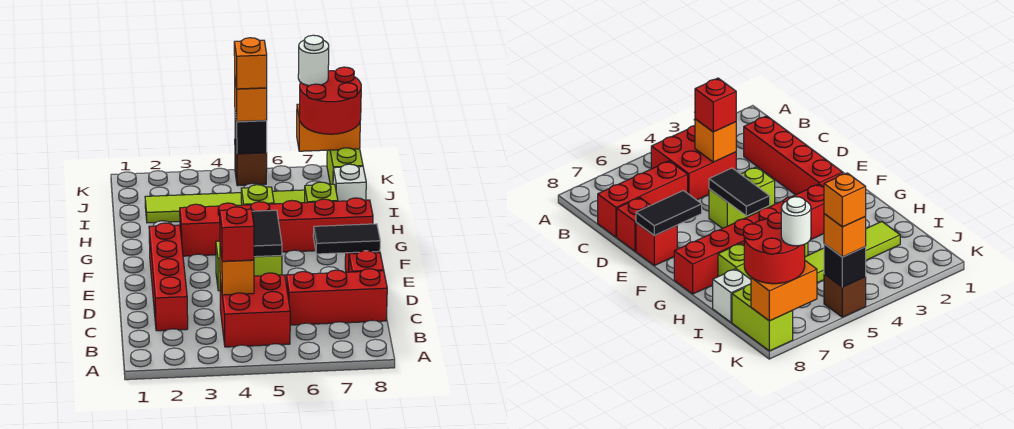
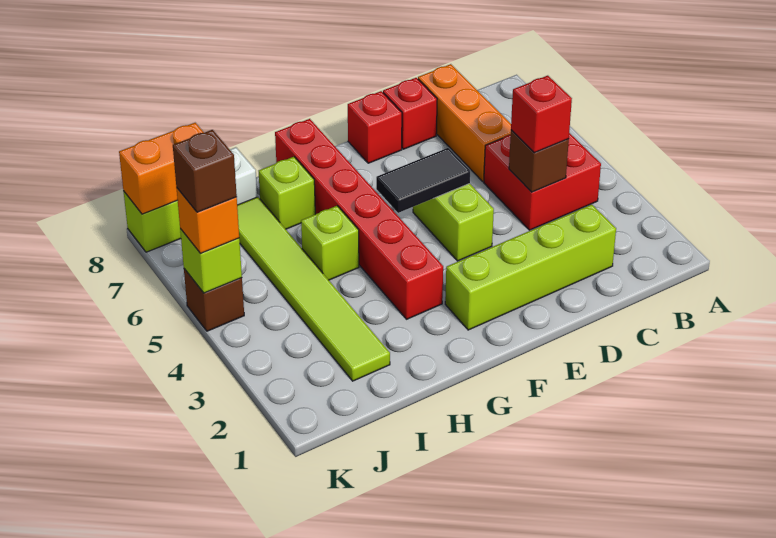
red 1x4 brick [149,223,188,331] -> lime 1x4 brick [445,205,616,330]
orange 1x1 brick [220,249,254,295] -> brown 1x1 brick [509,130,569,192]
red 1x3 brick [286,269,387,325] -> orange 1x3 brick [418,64,511,182]
black 1x2 tile [313,224,380,254] -> none
red 2x2 round brick [299,67,361,134] -> none
black 1x1 brick [235,113,267,154] -> lime 1x1 brick [180,229,242,293]
orange 1x1 brick [234,38,267,89] -> brown 1x1 brick [173,130,237,212]
orange 1x2 brick [297,104,360,151] -> orange 1x2 brick turned to [119,123,204,214]
white 1x1 round brick [298,35,329,86] -> none

